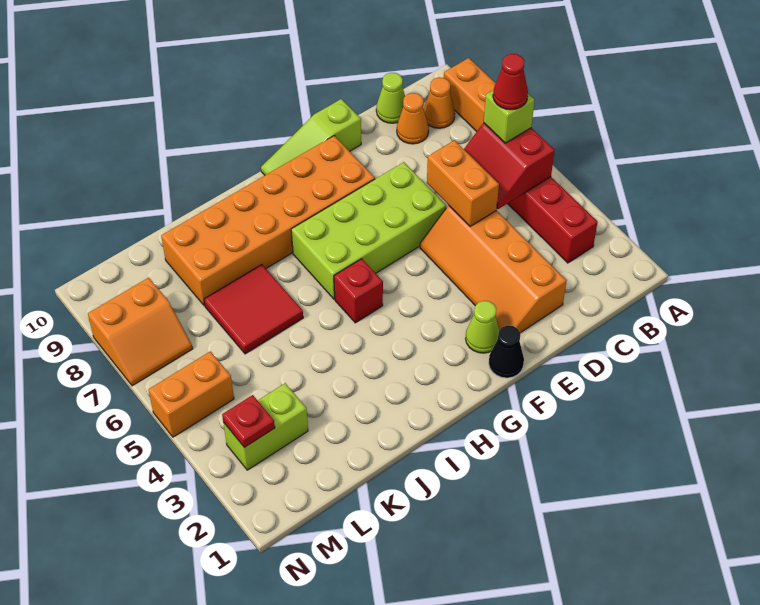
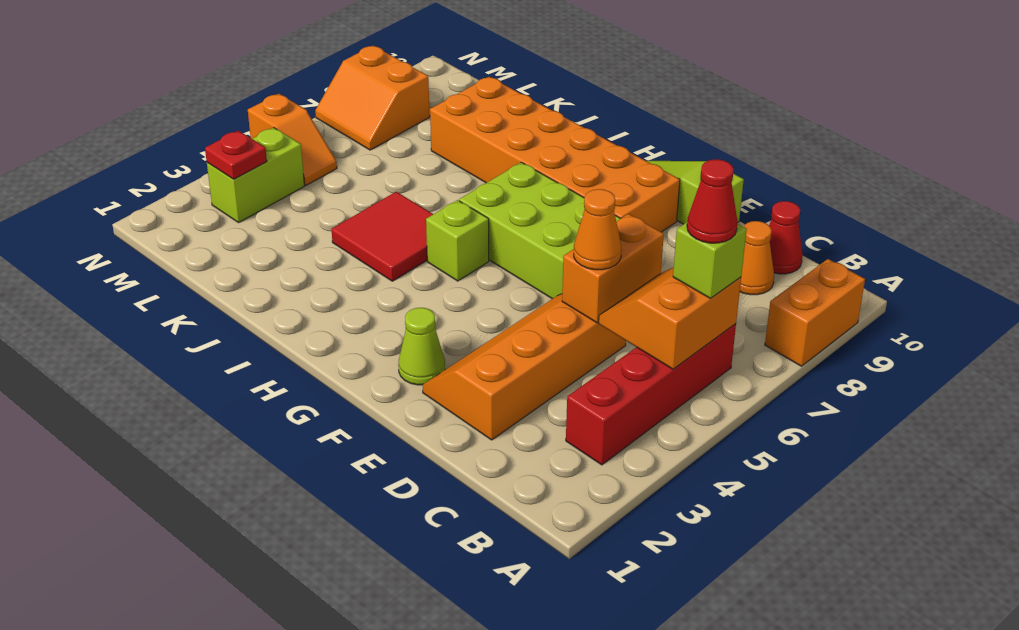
red 2x2 slope [464,123,555,209] -> orange 2x2 slope [599,268,741,369]
orange 1x1 cone [424,77,455,128] -> orange 1x1 cone moved to [574,189,622,270]
lime 1x1 cone [376,73,405,123] -> red 1x1 cone [769,201,803,274]
black 1x1 cone [489,325,524,378] -> none
red 1x1 brick [334,259,383,323] -> lime 1x1 brick [426,200,489,281]
red 2x2 tile [204,265,303,354] -> red 2x2 tile moved to [332,192,433,281]
lime 1x2 brick [223,383,308,470] -> lime 1x2 brick turned to [207,128,304,223]
orange 1x2 brick [148,351,234,437] -> orange 1x2 slope [248,94,337,185]

